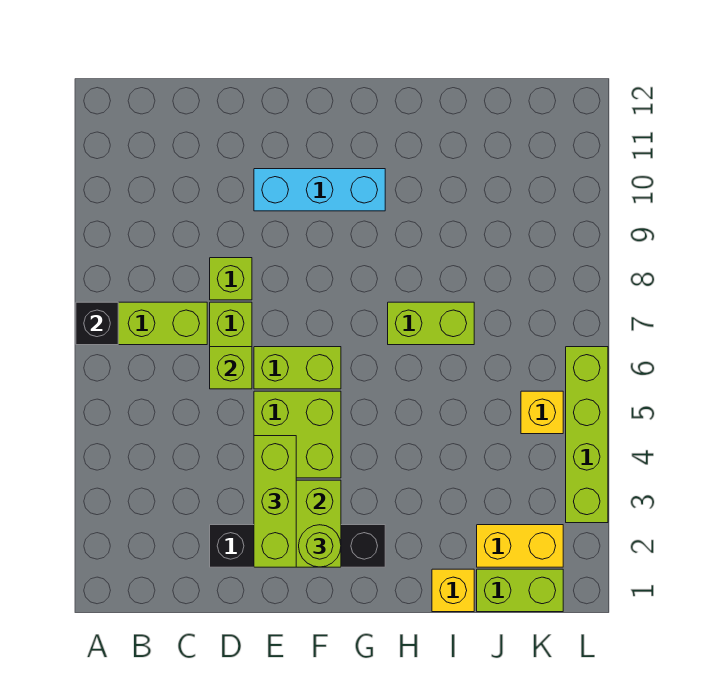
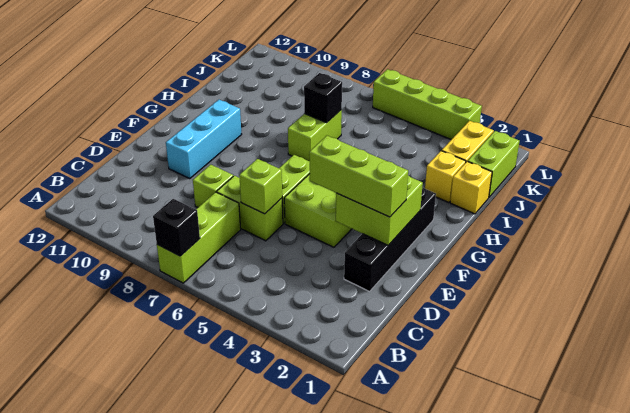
lime 1x1 round brick [299,525,341,567] -> none
none -> black 1x1 brick [304,73,342,123]
yellow 1x1 brick [521,391,563,434] -> yellow 1x1 brick moved to [425,151,466,202]

